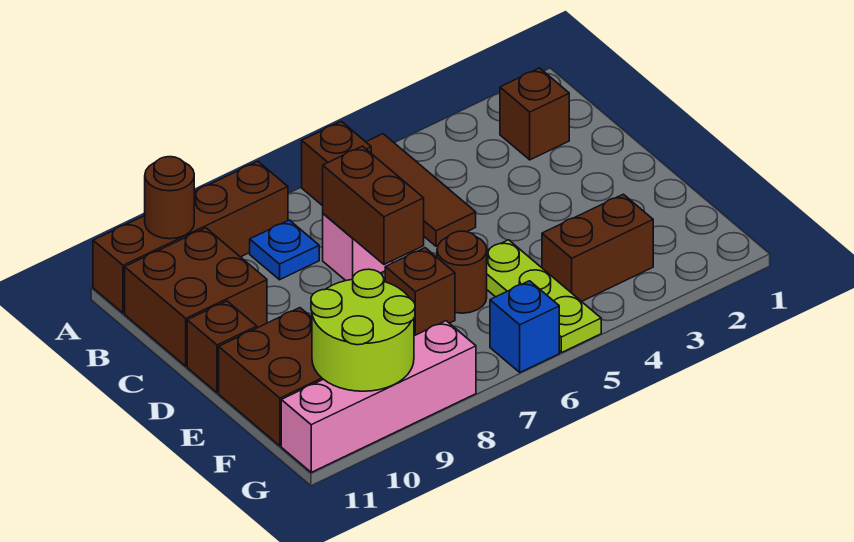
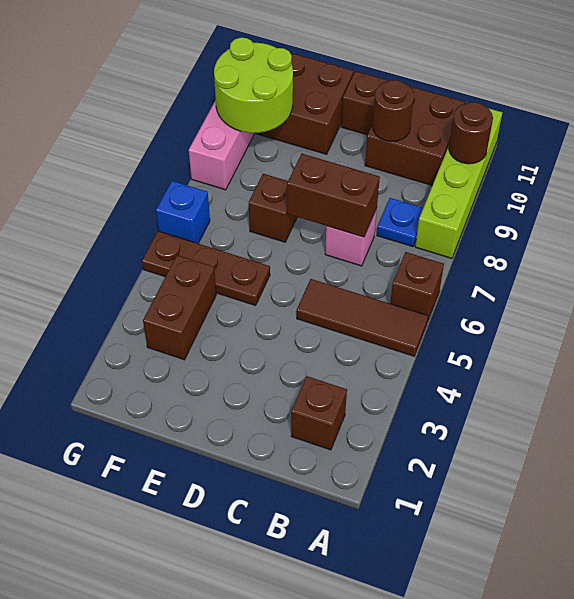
brown 1x4 brick [93,161,288,313] -> lime 1x4 brick [415,108,503,258]
lime 1x3 plate [487,240,601,353] -> brown 1x3 plate [142,231,270,306]
brown 1x1 round brick [437,231,487,313] -> brown 1x1 round brick moved to [372,80,414,142]

